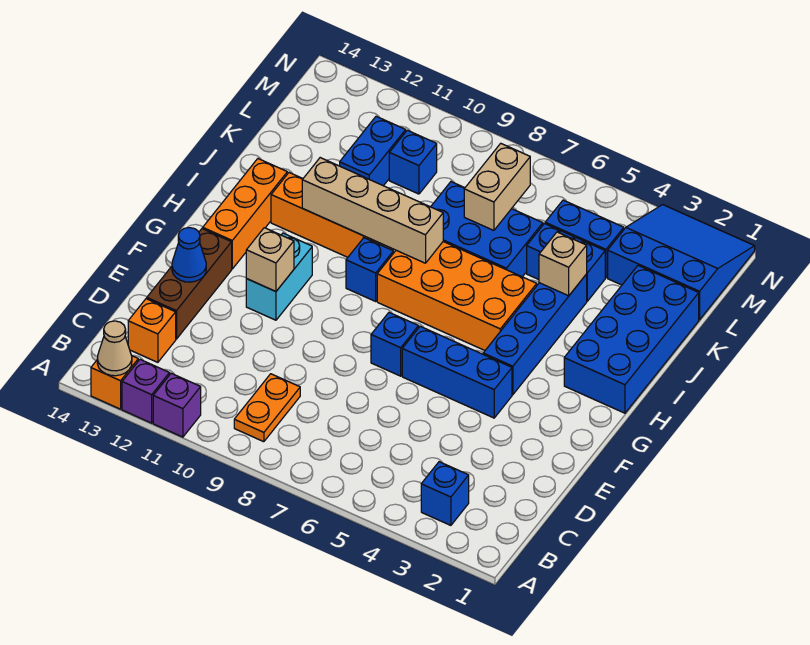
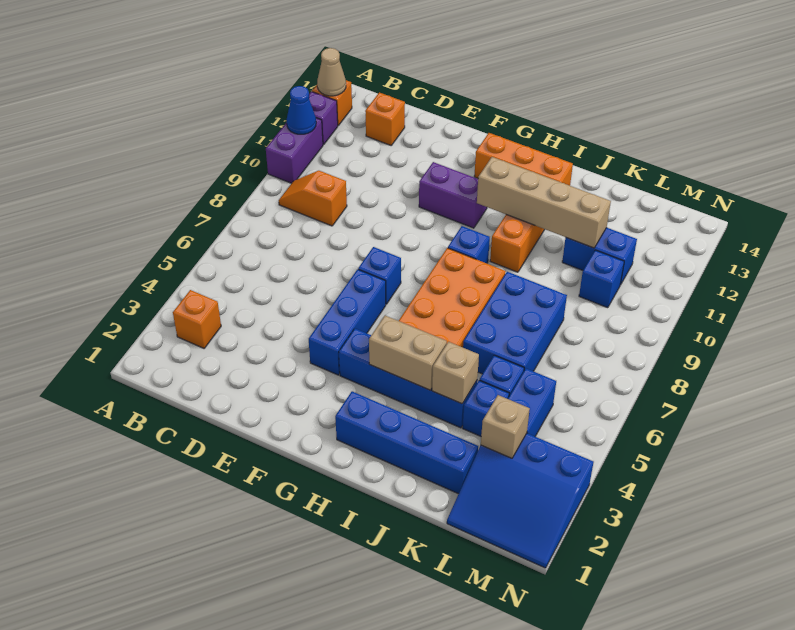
purple 1x1 brick [153,373,201,437] -> purple 1x2 brick [266,118,323,183]
blue 1x1 brick [421,462,469,525] -> orange 1x1 brick [173,290,221,348]
orange 1x2 plate [234,374,300,442] -> orange 1x2 slope [279,171,347,226]
brown 1x3 brick [147,229,232,339] -> none
blue 1x1 cone [172,228,206,282] -> blue 1x1 cone moved to [287,86,316,134]
cyan 1x2 brick [246,233,312,320] -> purple 1x2 brick [419,162,487,228]
tan 1x1 brick [246,228,294,292] -> tan 1x1 brick moved to [481,395,530,458]
blue 2x4 brick [564,266,699,413] -> blue 1x4 brick [335,391,478,494]
tan 1x4 brick [302,158,443,263] -> tan 1x4 brick turned to [477,157,611,248]
tan 1x2 brick [464,143,530,230] -> tan 1x2 brick moved to [369,316,447,390]
blue 3x3 slope [608,205,755,320] -> blue 3x3 slope turned to [447,433,593,568]

